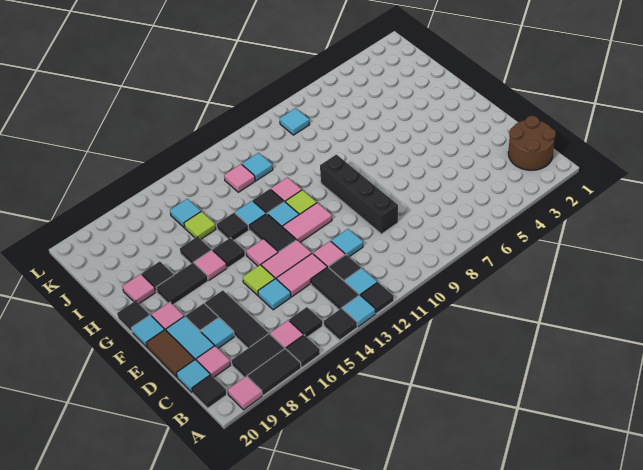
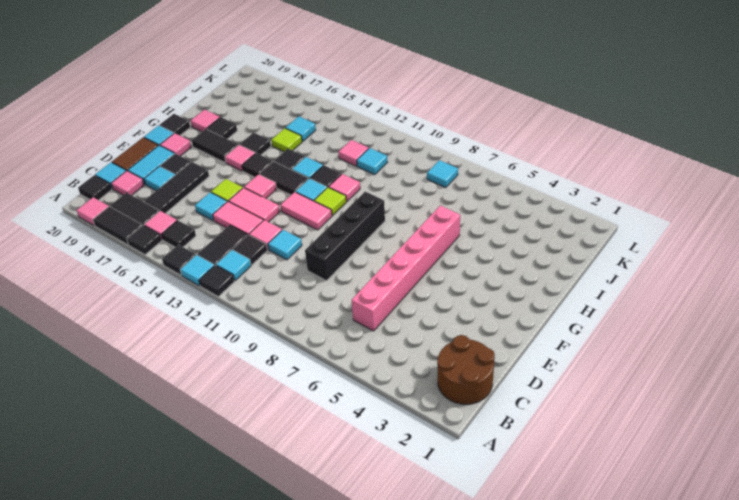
none -> pink 1x6 brick [352,206,460,331]
black 1x2 tile [250,214,296,252] -> black 1x2 tile turned to [260,161,309,195]

